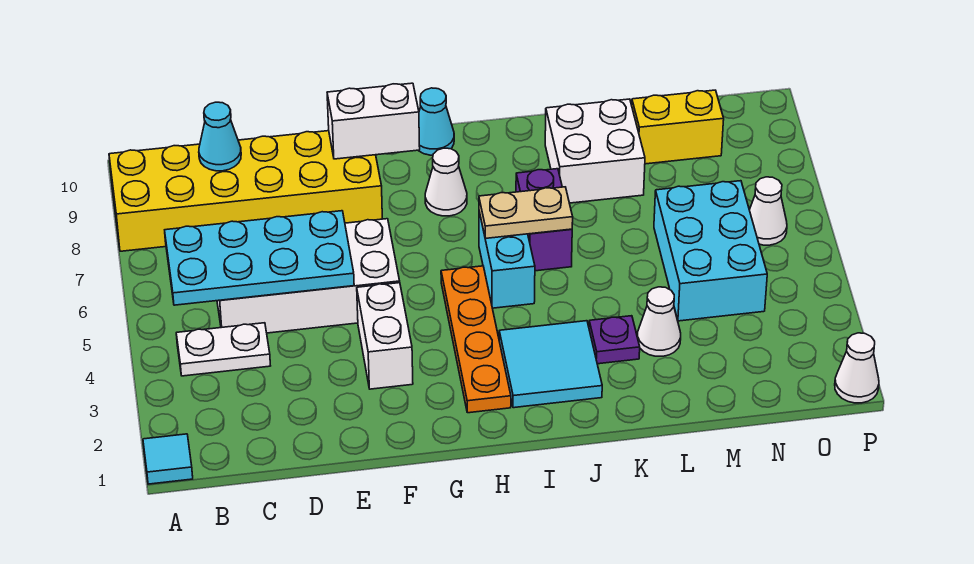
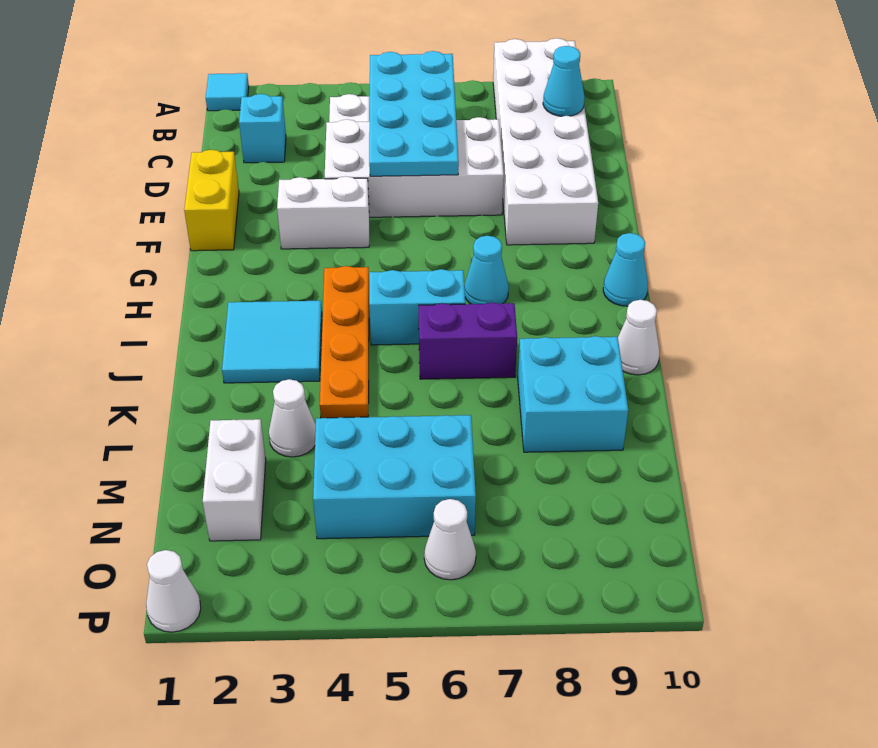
yellow 2x6 brick [109,131,382,251] -> white 2x6 brick [493,38,598,245]
none -> cyan 1x1 brick [239,94,286,163]
white 2x4 brick [217,219,400,333] -> white 2x4 brick turned to [325,117,504,217]
white 1x2 brick [327,83,420,159] -> white 1x2 brick moved to [203,419,266,541]
orange 1x4 plate [441,266,511,413] -> orange 1x4 plate turned to [320,266,369,418]
none -> cyan 1x1 cone [464,236,509,304]
white 1x1 cone [425,148,467,216] -> white 1x1 cone moved to [618,300,659,375]
tan 1x2 plate [479,187,573,238] -> none
purple 1x1 plate [589,316,640,364] -> none
white 2x2 brick [545,99,645,203] -> cyan 2x2 brick [518,336,628,452]
yellow 1x2 brick [632,90,724,164] -> yellow 1x2 brick moved to [184,150,239,251]

